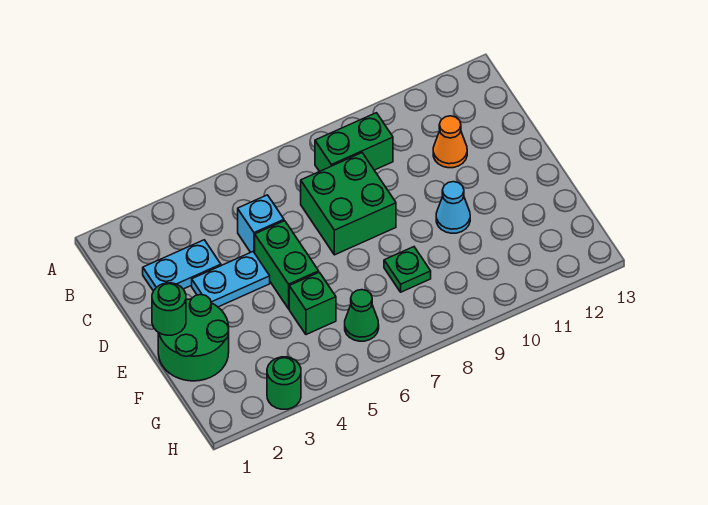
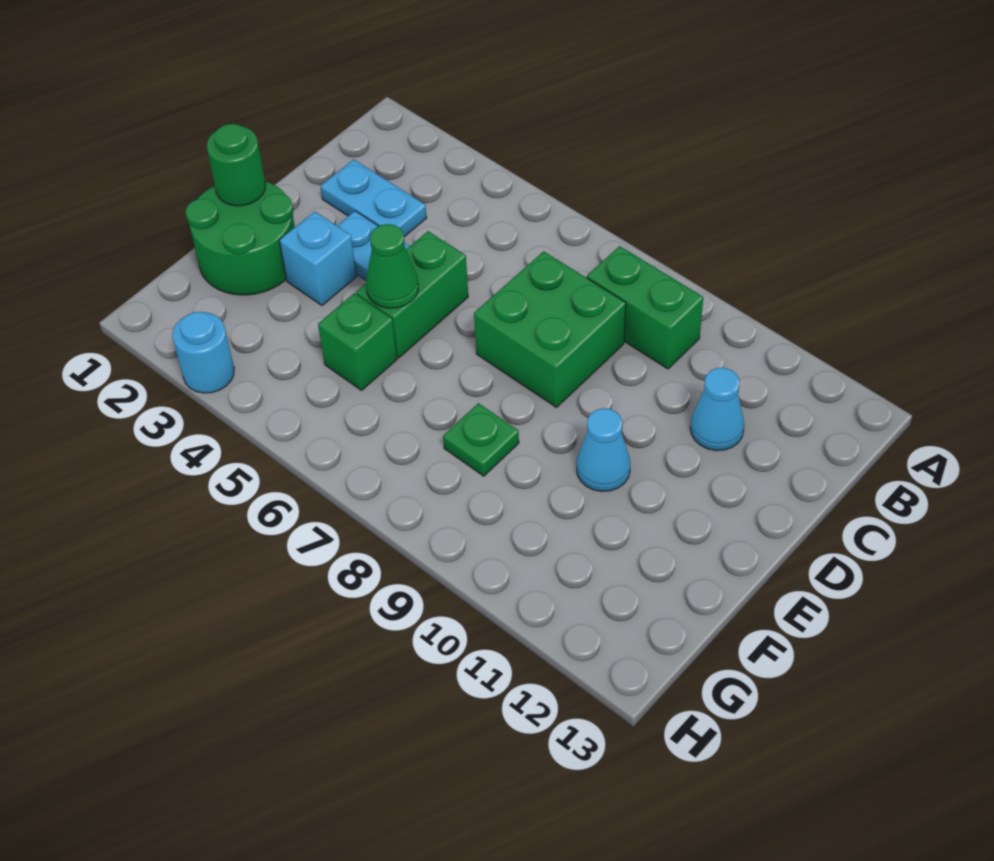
cyan 1x1 brick [238,195,284,253] -> cyan 1x1 brick moved to [279,212,357,306]
orange 1x1 cone [433,116,467,168] -> cyan 1x1 cone [690,368,744,451]
green 1x1 cone [345,290,379,341] -> green 1x1 cone moved to [366,224,419,308]
green 1x1 round brick [267,357,301,409] -> cyan 1x1 round brick [173,312,234,393]

